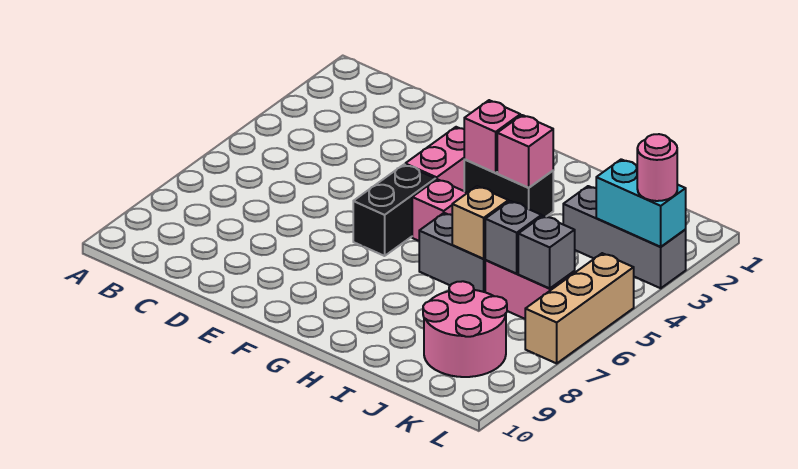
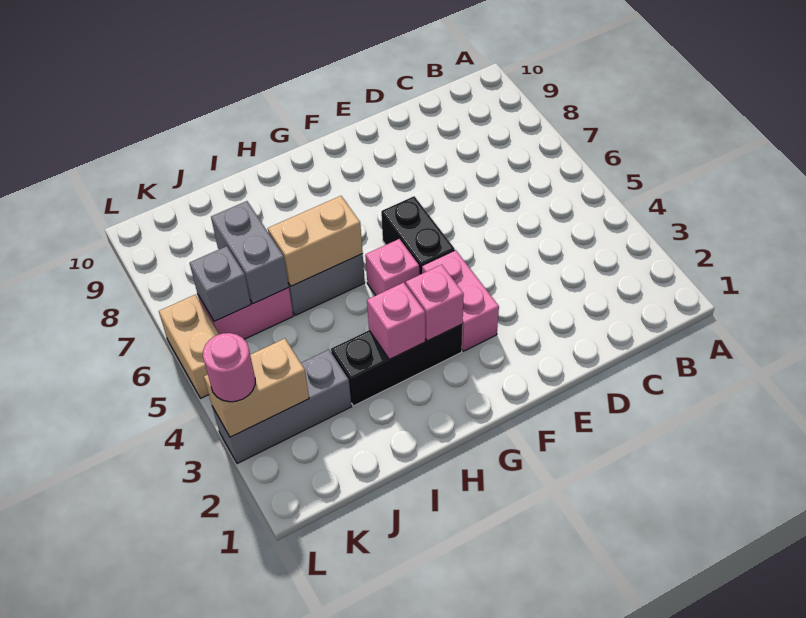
black 1x2 brick [464,160,553,217] -> black 1x3 brick [331,324,463,406]
tan 1x1 brick [452,186,509,259] -> tan 1x2 brick [268,196,363,286]
grey 1x1 brick [485,201,542,274] -> grey 1x2 brick [211,201,289,304]
pink 2x2 round brick [423,281,507,377] -> none
cyan 1x2 brick [596,159,686,247] -> tan 1x2 brick [204,338,309,437]
tan 1x3 brick [525,253,634,363] -> tan 1x2 brick [159,295,219,398]

